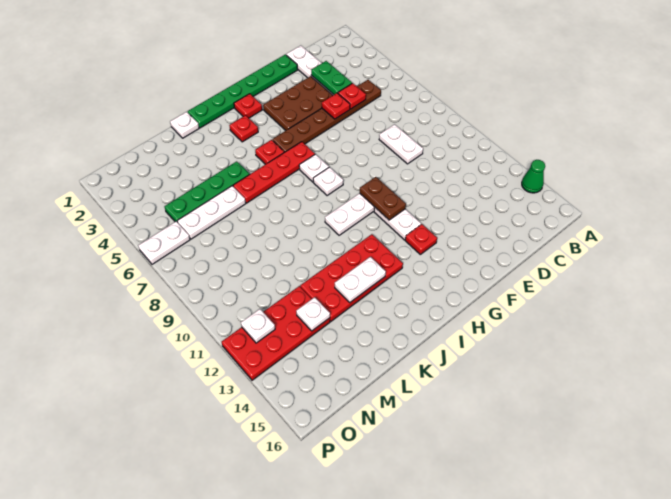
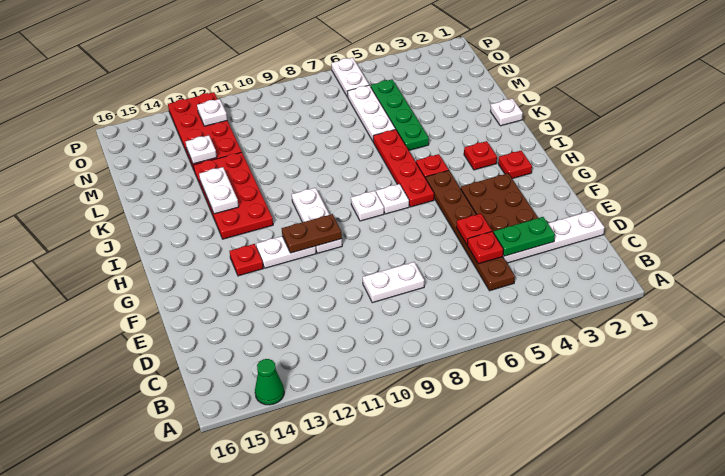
green 1x6 plate [188,54,298,128] -> none

